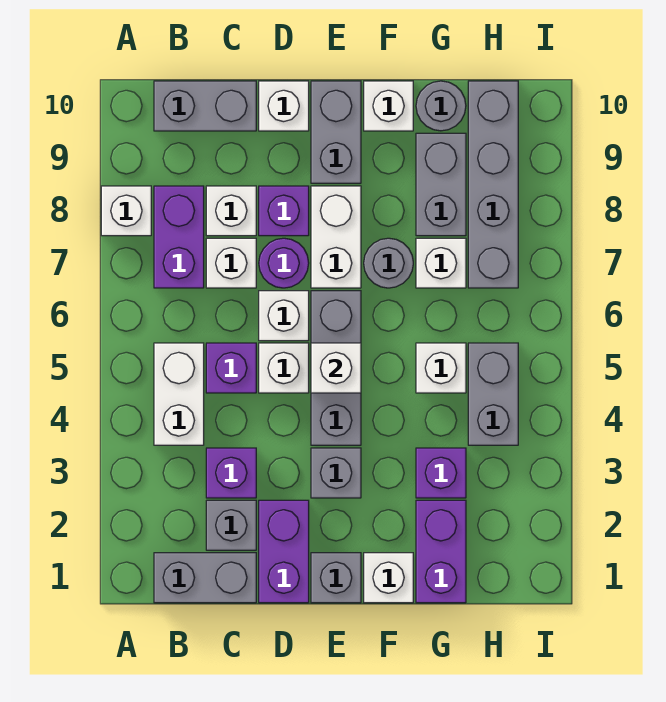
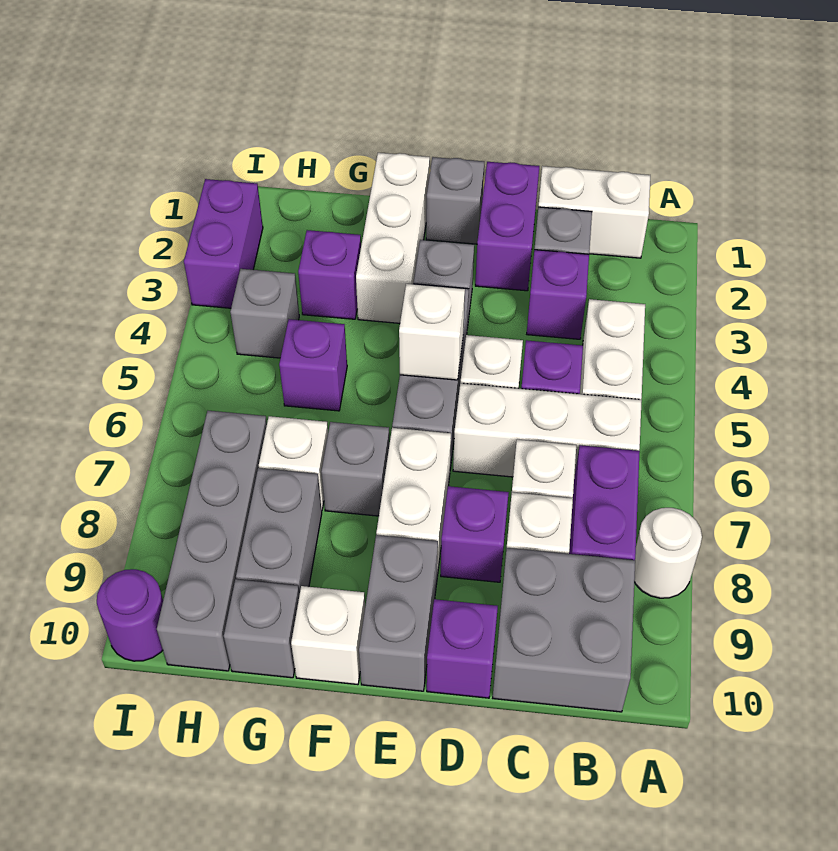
white 1x1 brick [101,186,151,236] -> white 1x1 round brick [634,508,702,598]
grey 1x2 brick [154,553,256,603] -> white 1x2 brick [538,166,650,258]
grey 1x2 brick [154,81,256,131] -> grey 2x2 brick [493,548,635,712]
white 1x1 brick [259,291,309,341] -> white 1x3 brick [453,383,642,477]
purple 1x1 round brick [259,238,309,288] -> purple 1x1 round brick moved to [97,569,163,661]
white 1x1 brick [259,81,309,131] -> purple 1x1 brick [427,599,498,698]
white 1x1 brick [364,553,413,603] -> white 1x3 brick [356,153,430,323]
grey 1x1 round brick [364,238,413,288] -> grey 1x1 brick [321,422,390,516]
purple 1x2 brick [416,500,466,603] -> purple 1x2 brick moved to [184,179,263,308]
white 1x1 brick [416,343,466,393] -> purple 1x1 brick [279,319,347,411]
grey 1x1 round brick [416,81,466,131] -> grey 1x1 brick [224,579,299,678]
grey 1x2 brick [468,343,518,445] -> grey 1x1 brick [230,269,299,358]

